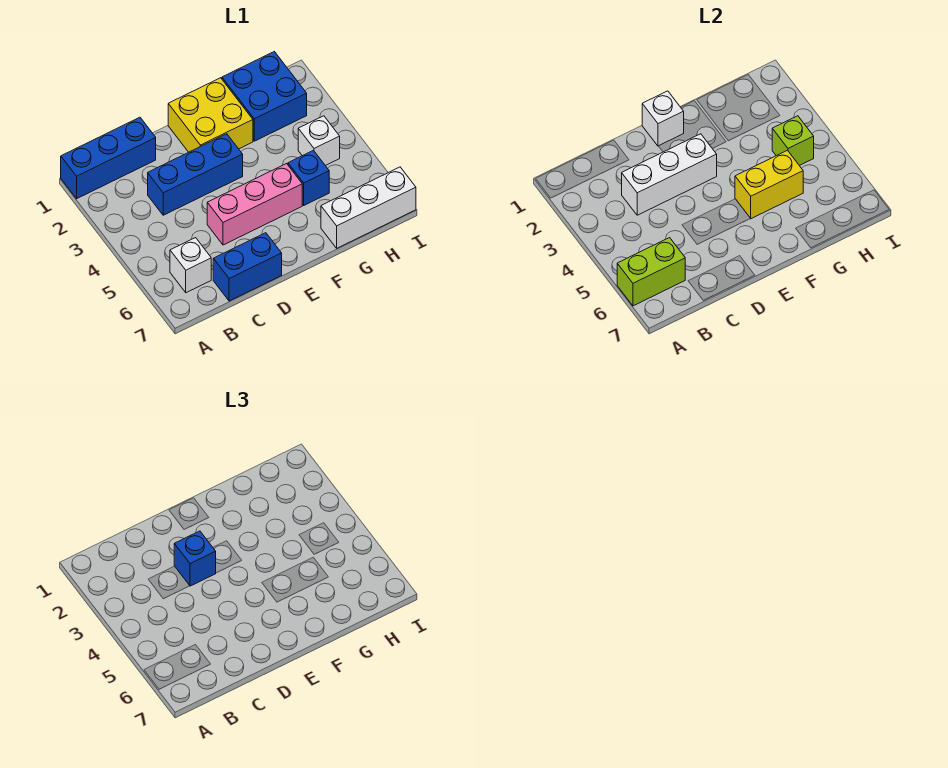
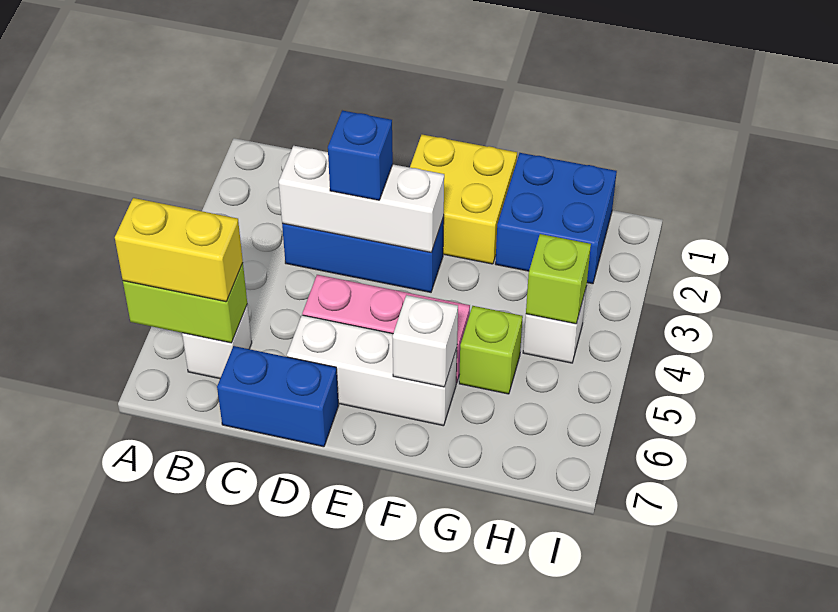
blue 1x3 brick [61,117,156,199] -> none
white 1x1 brick [642,91,684,146] -> white 1x1 brick moved to [392,295,458,387]
yellow 1x2 brick [735,150,803,219] -> yellow 1x2 brick moved to [115,198,243,302]
blue 1x1 brick [288,150,329,205] -> lime 1x1 brick [459,306,523,394]
white 1x3 brick [321,167,416,248] -> white 1x3 brick moved to [287,315,457,426]

